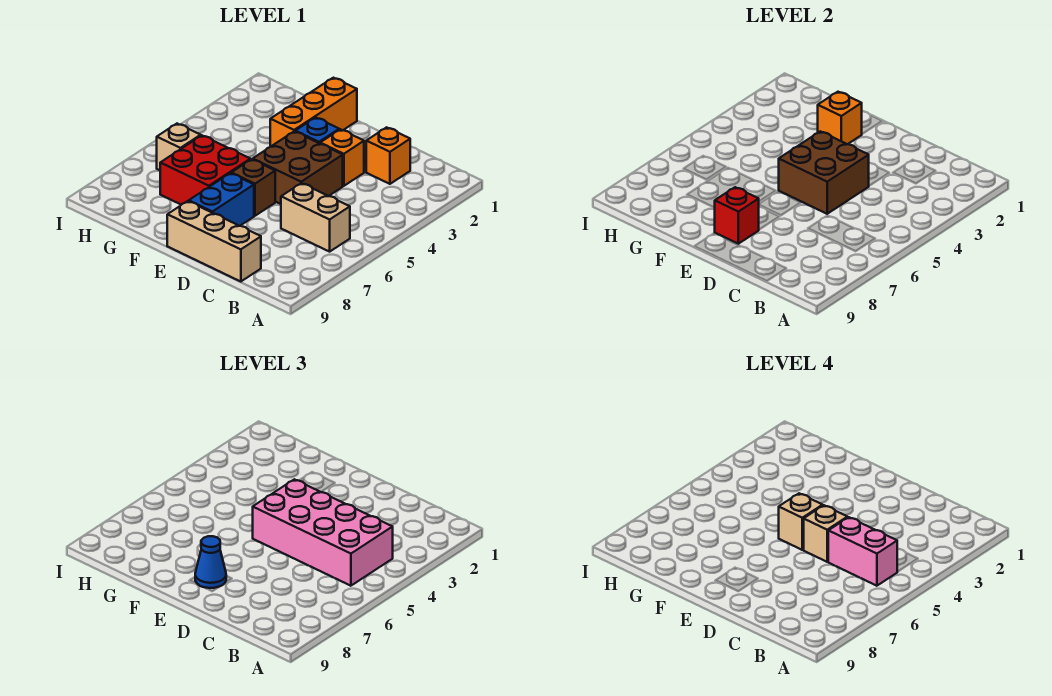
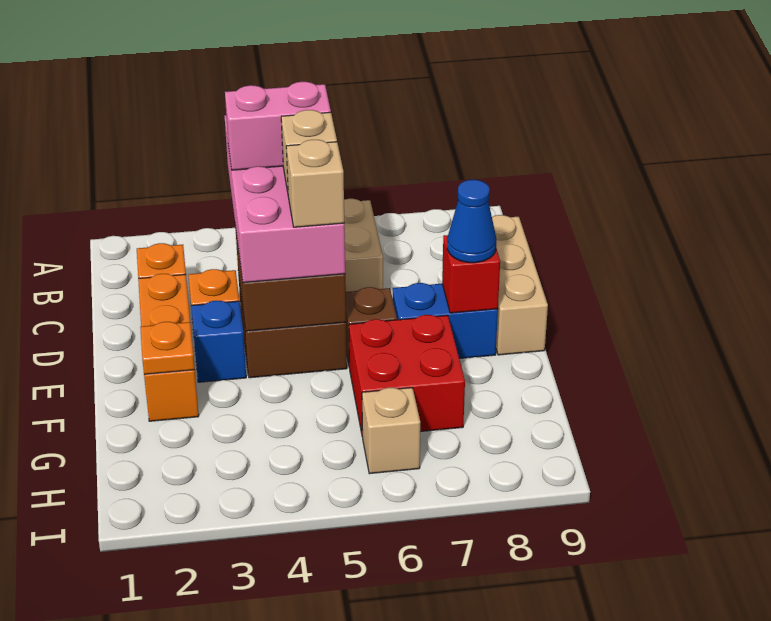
pink 1x2 brick [828,517,897,586] -> pink 1x2 brick turned to [225,82,331,170]
orange 1x3 brick [270,78,357,147] -> orange 1x3 brick turned to [138,274,199,421]
orange 1x1 brick [818,92,862,144] -> orange 1x1 plate [140,322,195,374]

